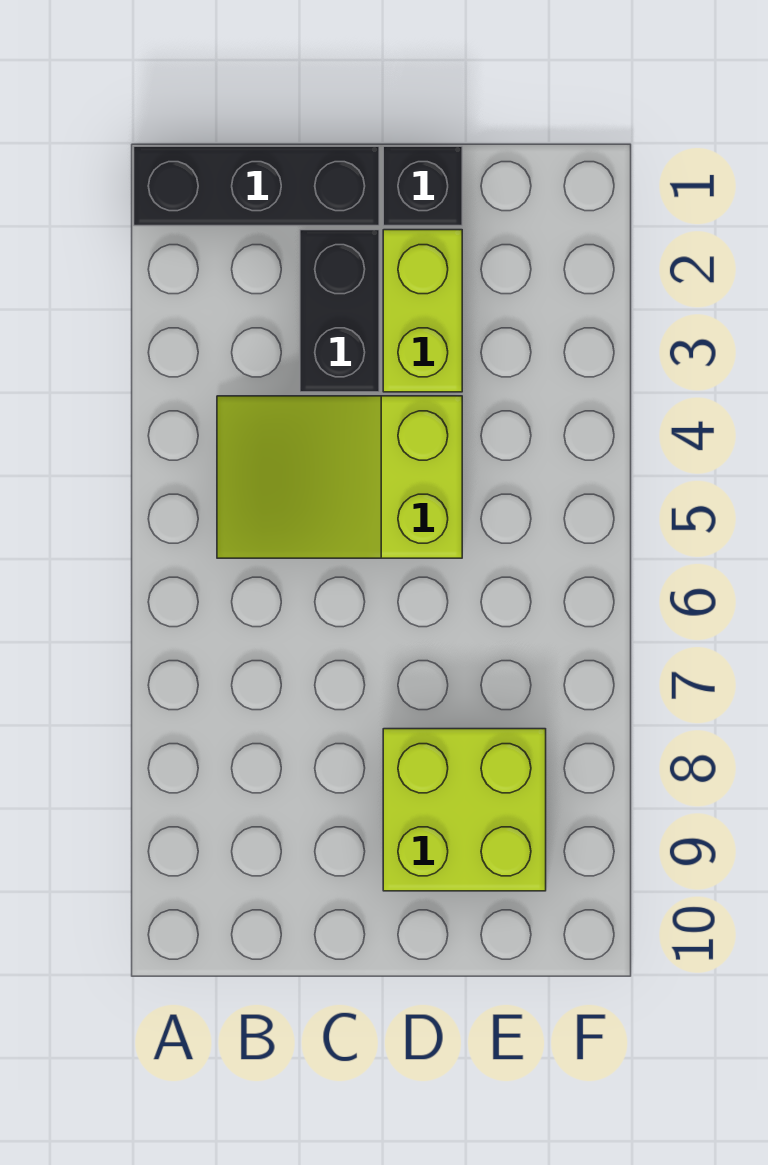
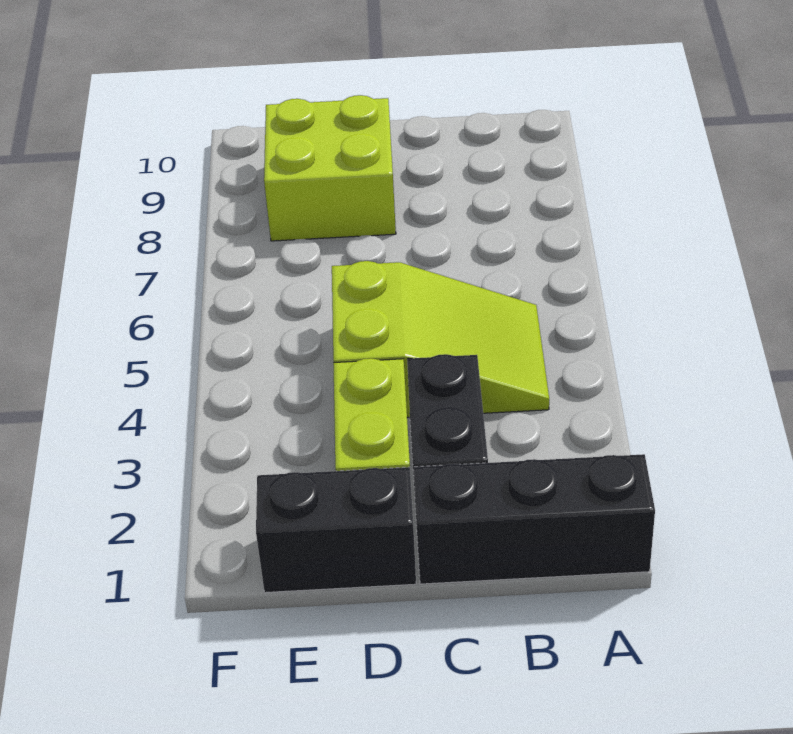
black 1x1 brick [383,146,462,226] -> black 1x2 brick [256,467,416,593]

